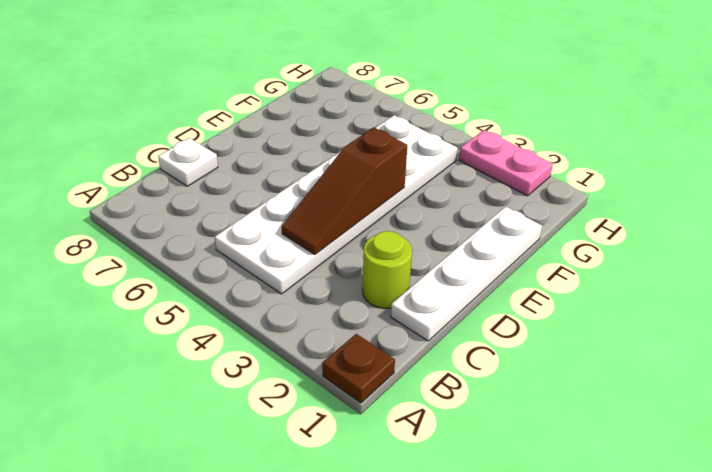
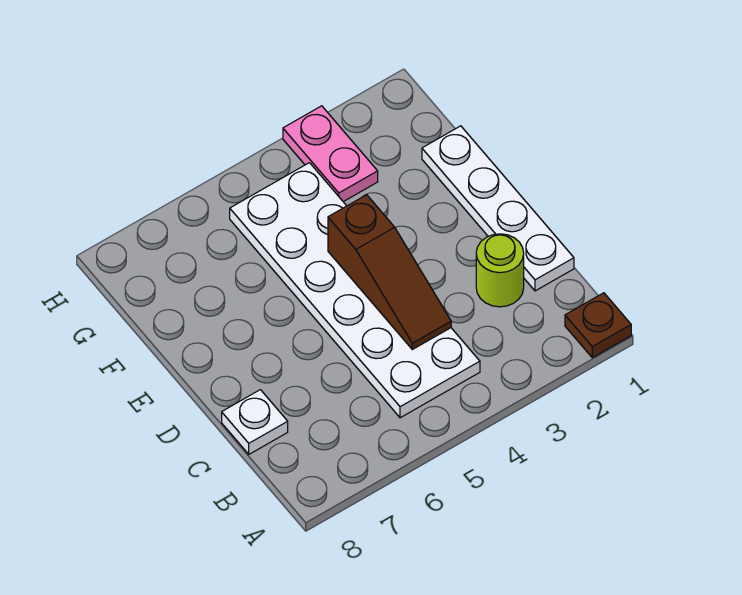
pink 1x2 plate [459,130,553,196] -> pink 1x2 plate turned to [283,106,378,202]

